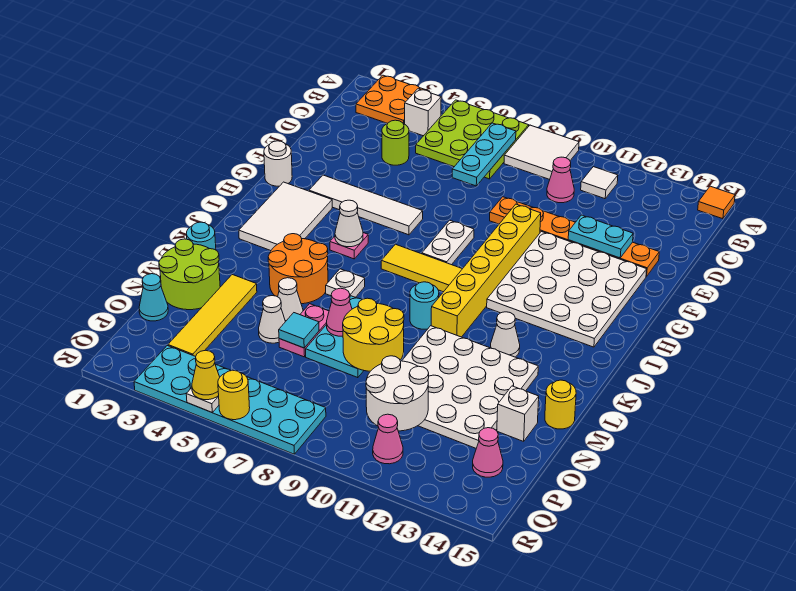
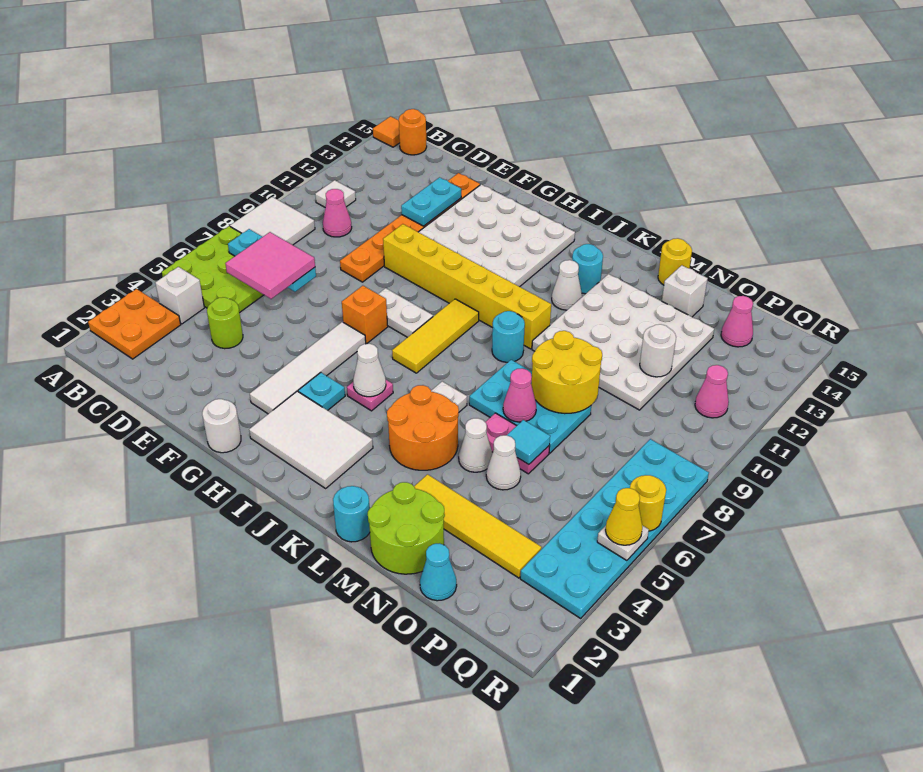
none -> orange 1x1 round brick [399,109,427,155]
none -> pink 2x2 tile [225,232,315,299]
none -> orange 1x1 brick [342,286,388,344]
none -> cyan 1x1 plate [298,373,345,410]
none -> cyan 1x1 round brick [572,244,603,294]
white 2x2 round brick [366,356,429,431] -> white 1x1 round brick [640,324,676,377]

